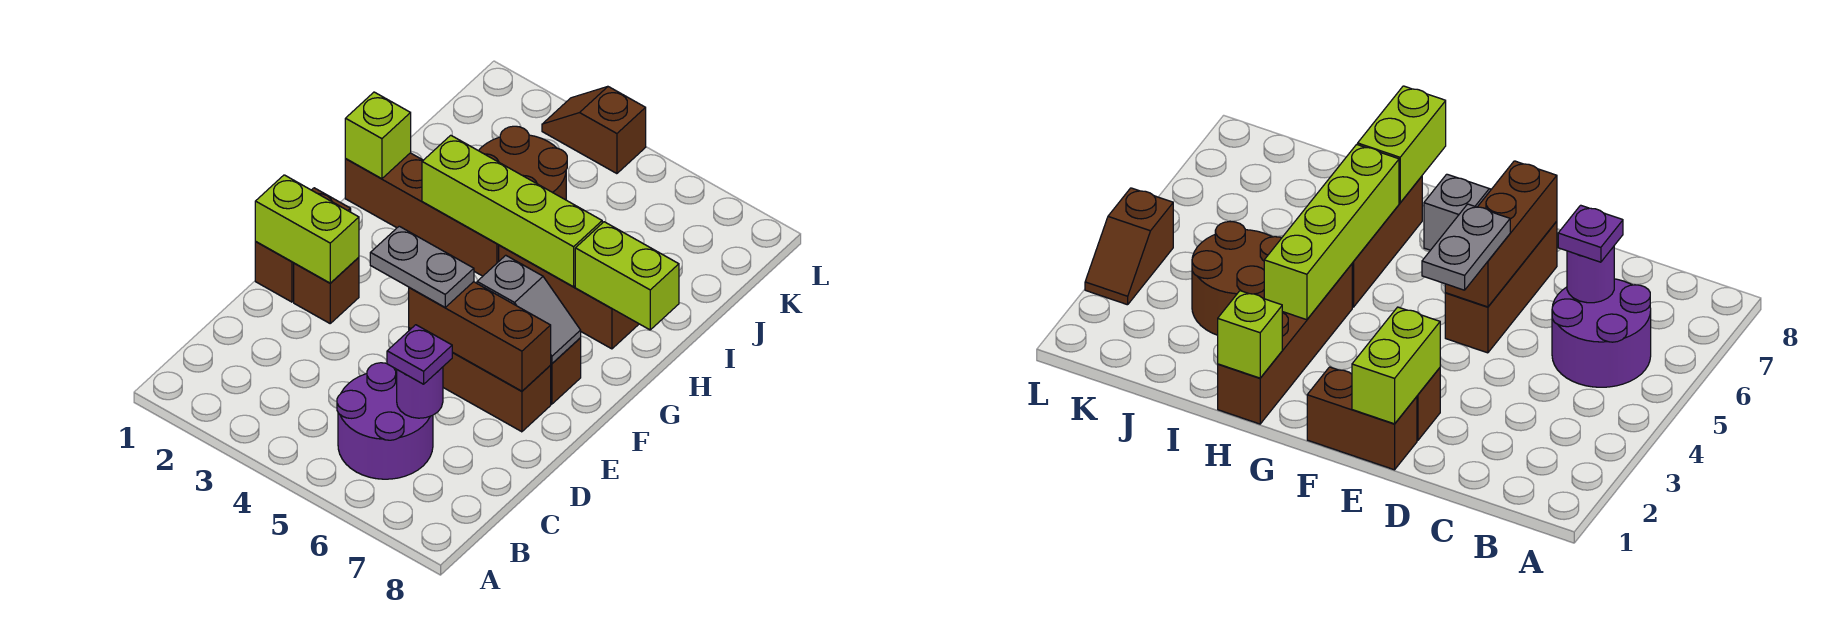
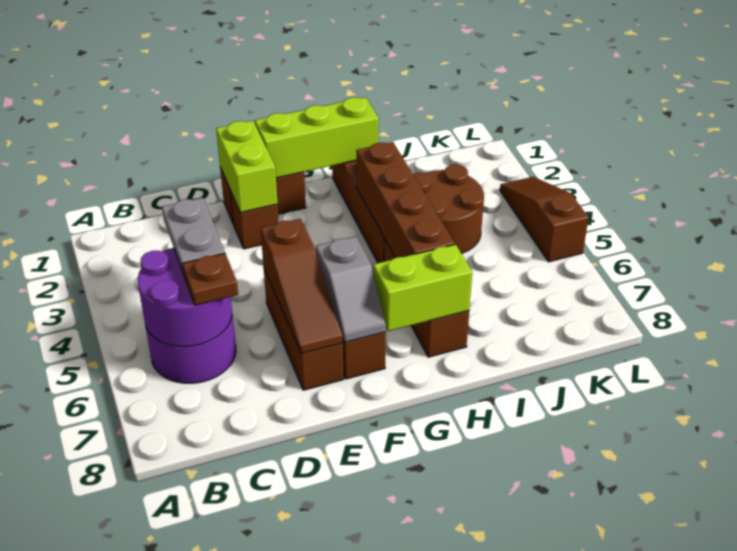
purple 1x1 round brick [397,367,443,418] -> purple 2x2 round brick [138,248,232,347]
purple 1x1 plate [387,325,452,384] -> brown 1x1 plate [183,253,238,305]
grey 1x2 plate [370,226,474,307] -> grey 1x2 plate moved to [162,198,225,274]
brown 1x3 brick [409,282,551,391] -> brown 1x3 slope [260,219,343,354]
lime 1x1 brick [345,92,411,179] -> lime 1x3 brick [255,97,379,178]
lime 1x4 brick [422,135,602,287] -> brown 1x4 brick [356,142,455,258]
lime 1x2 brick [575,222,679,330] -> lime 1x2 brick turned to [373,244,472,331]
brown 1x2 slope [542,86,646,174] -> brown 1x3 slope [500,177,589,262]

